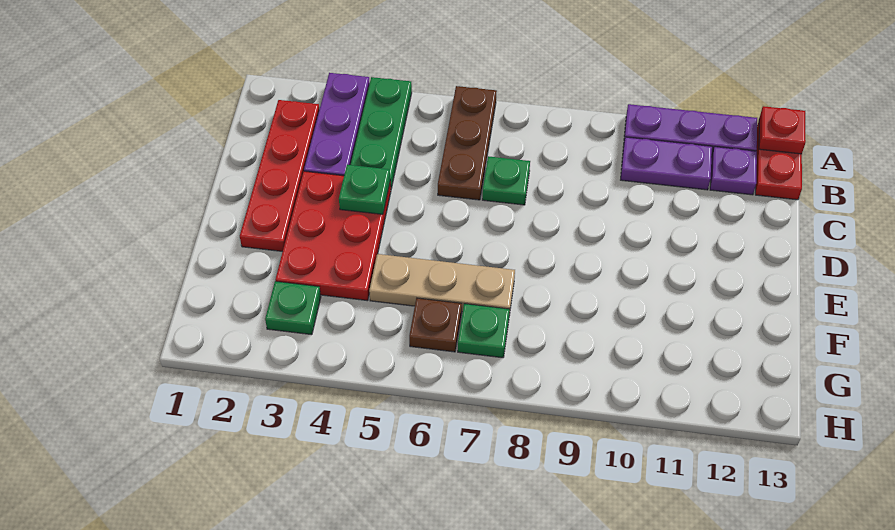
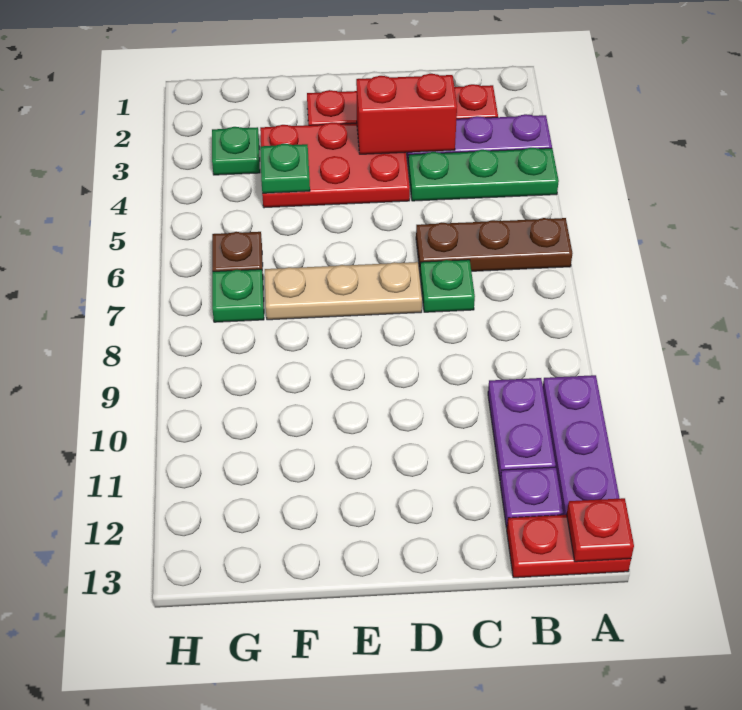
none -> red 1x2 brick [356,74,457,154]
green 1x1 plate [339,165,390,214] -> green 1x1 plate moved to [260,144,310,193]
tan 1x3 plate [369,254,515,315] -> tan 1x3 plate turned to [265,262,422,320]

